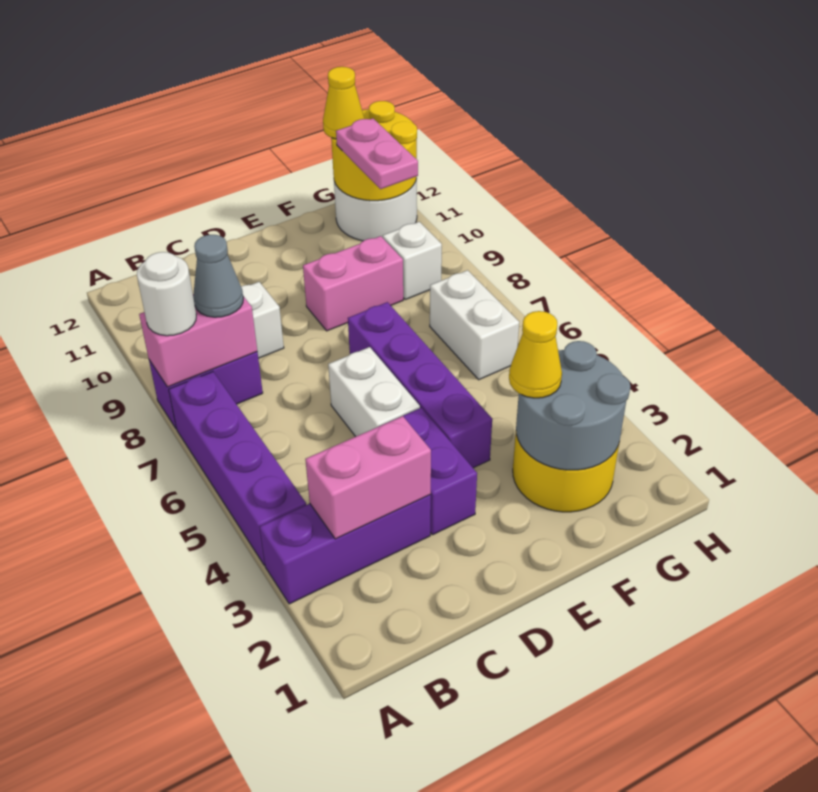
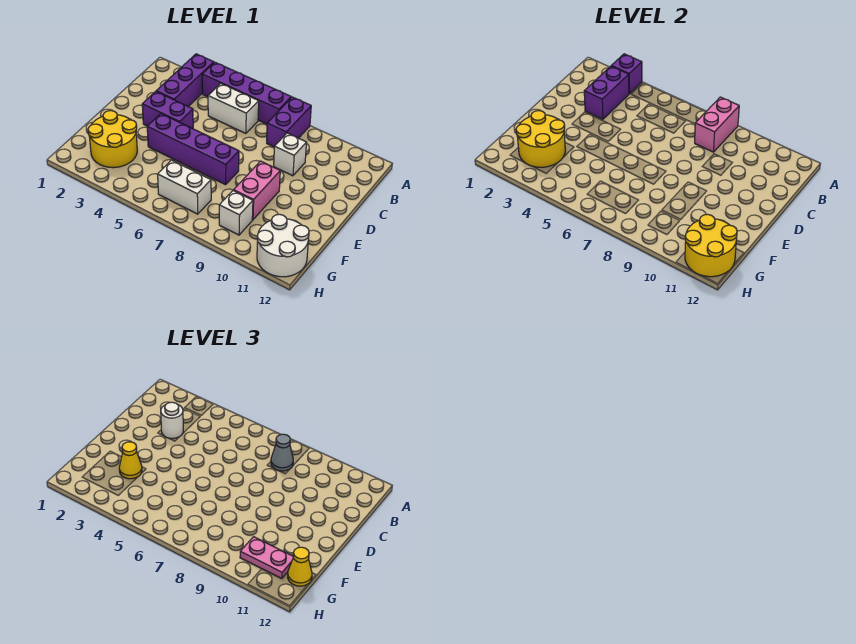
none -> purple 1x1 brick [612,54,642,94]
white 1x1 round brick [137,252,196,336] -> white 1x1 round brick moved to [161,402,183,439]
pink 1x2 brick [305,416,431,539] -> purple 1x2 brick [584,66,629,119]
white 1x2 brick [328,347,420,437] -> white 1x2 brick moved to [208,84,259,134]
grey 2x2 round brick [516,341,630,470] -> yellow 2x2 round brick [516,111,565,167]

